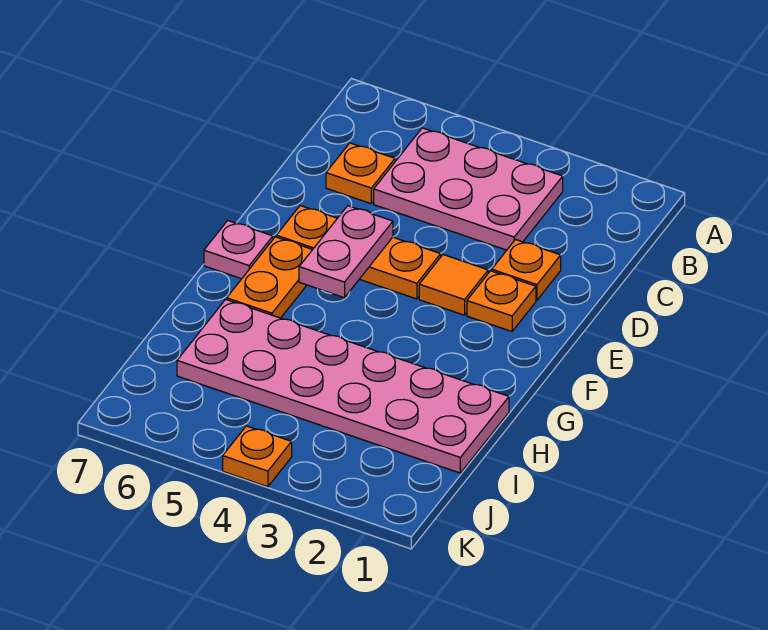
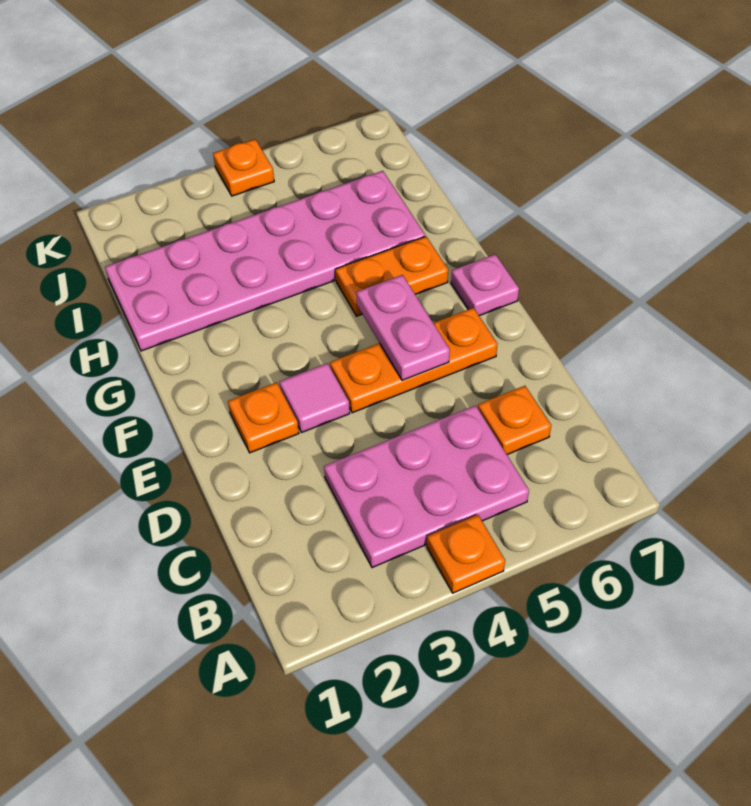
orange 1x1 plate [492,240,561,300] -> orange 1x1 plate moved to [427,515,505,593]
orange 1x1 tile [419,255,488,315] -> pink 1x1 tile [279,363,350,433]
orange 1x2 plate [227,237,313,318] -> orange 1x2 plate turned to [335,236,448,316]

